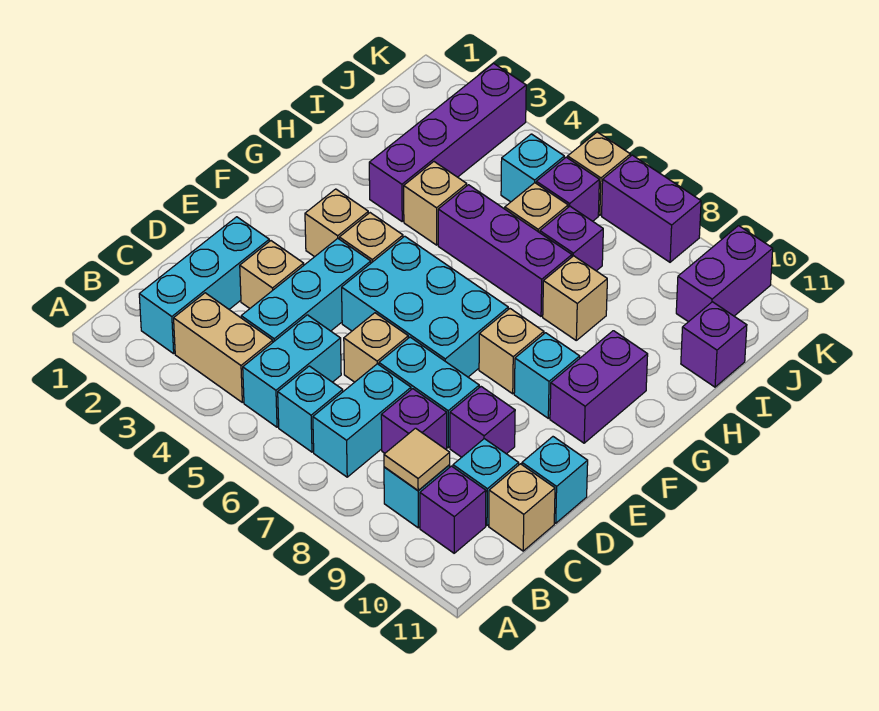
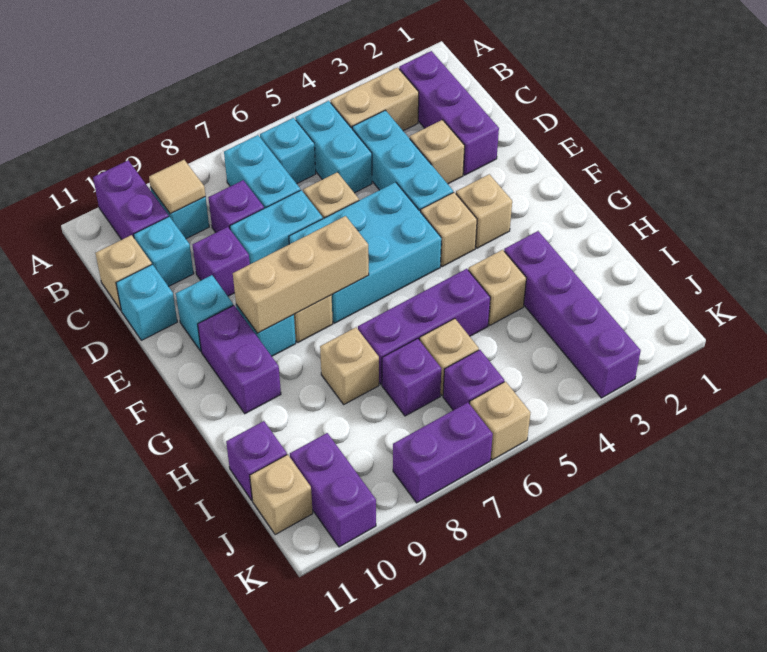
cyan 1x3 brick [139,217,269,354] -> purple 1x3 brick [399,51,499,175]
purple 1x1 brick [420,466,486,553] -> purple 1x2 brick [93,160,169,240]
none -> tan 1x3 brick [233,216,369,333]
cyan 1x1 brick [501,134,564,202] -> cyan 1x1 brick moved to [176,275,233,351]
none -> tan 1x1 brick [250,455,313,535]

